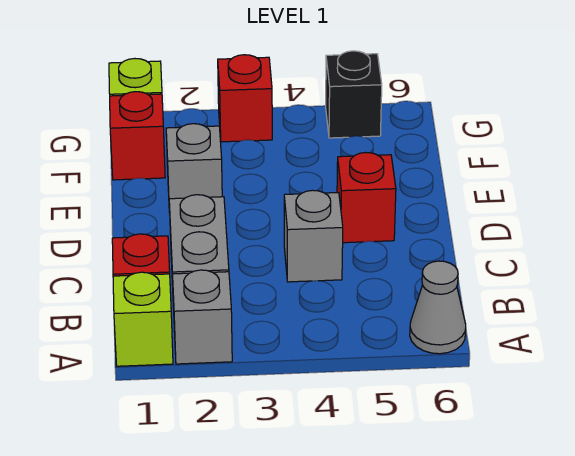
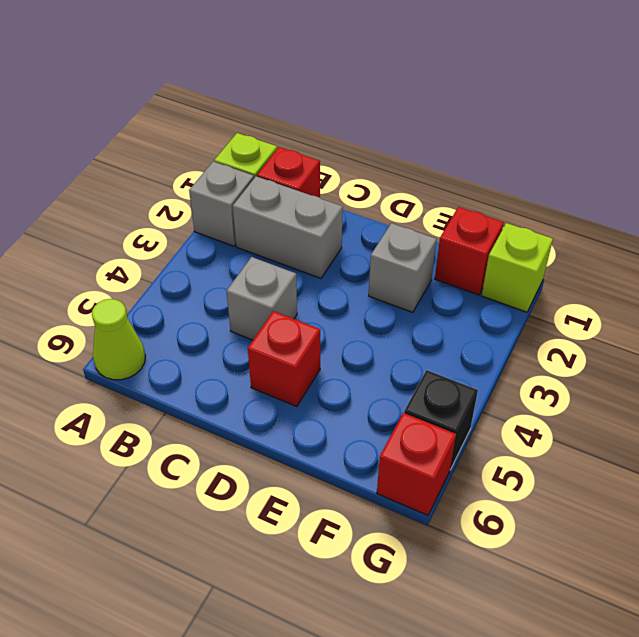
grey 1x1 cone [410,261,466,354] -> lime 1x1 cone [92,299,145,380]
red 1x1 brick [218,55,272,142] -> red 1x1 brick moved to [377,413,456,515]

